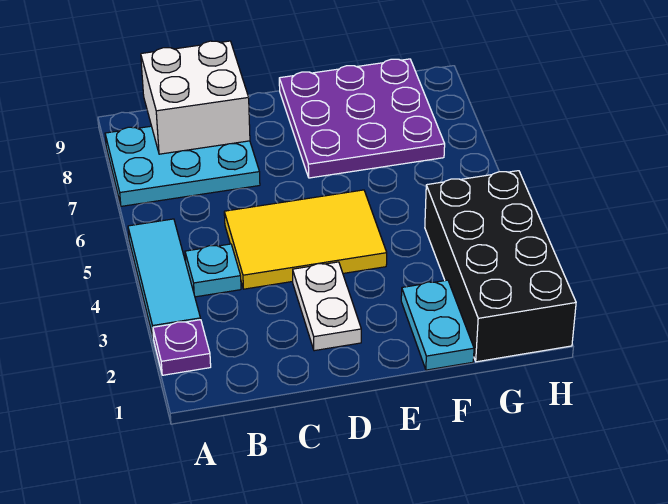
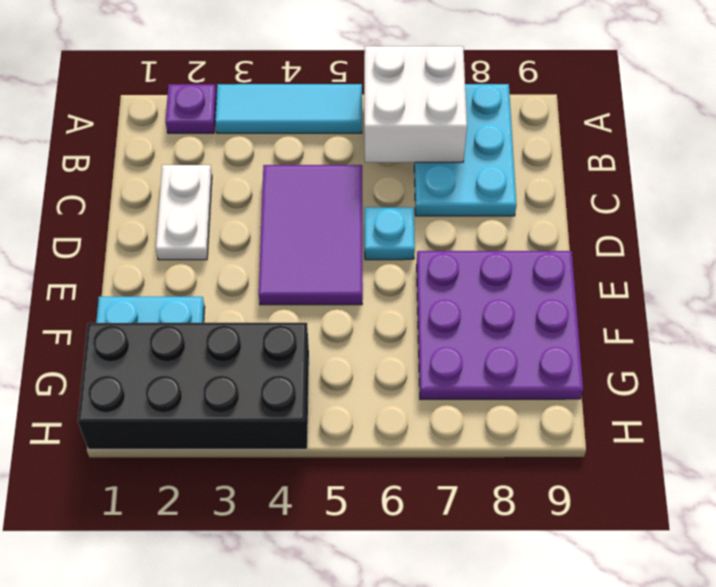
cyan 1x1 plate [185,244,241,297] -> cyan 1x1 plate moved to [365,207,415,260]
white 2x2 brick [141,41,250,154] -> white 2x2 brick moved to [364,46,467,162]
yellow 2x3 tile [224,190,387,289] -> purple 2x3 tile [259,165,363,305]
white 1x2 plate [293,262,361,351] -> white 1x2 plate turned to [156,165,212,260]

